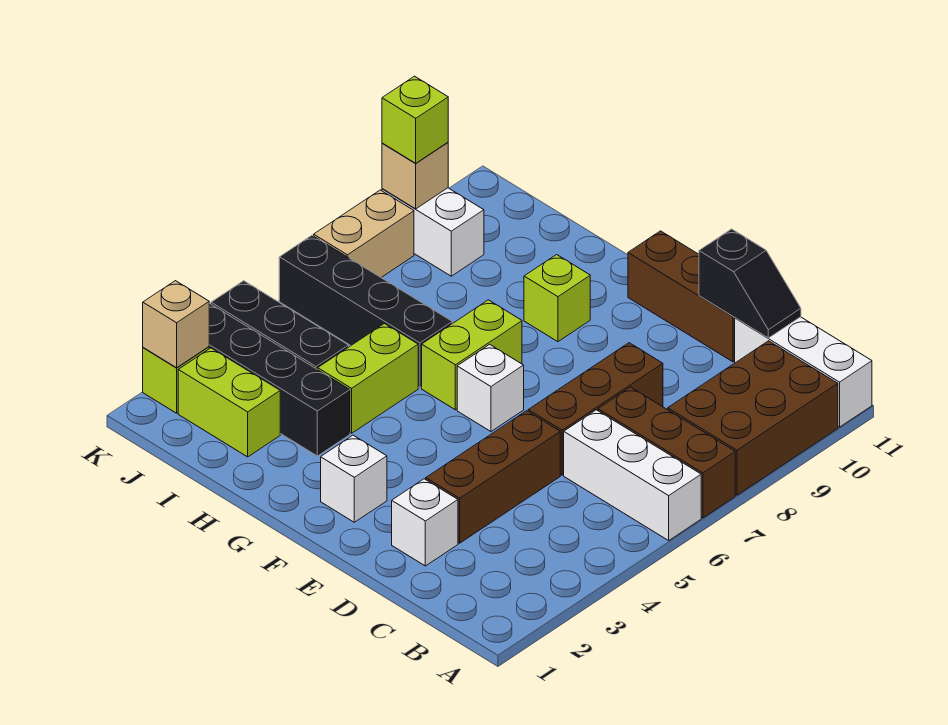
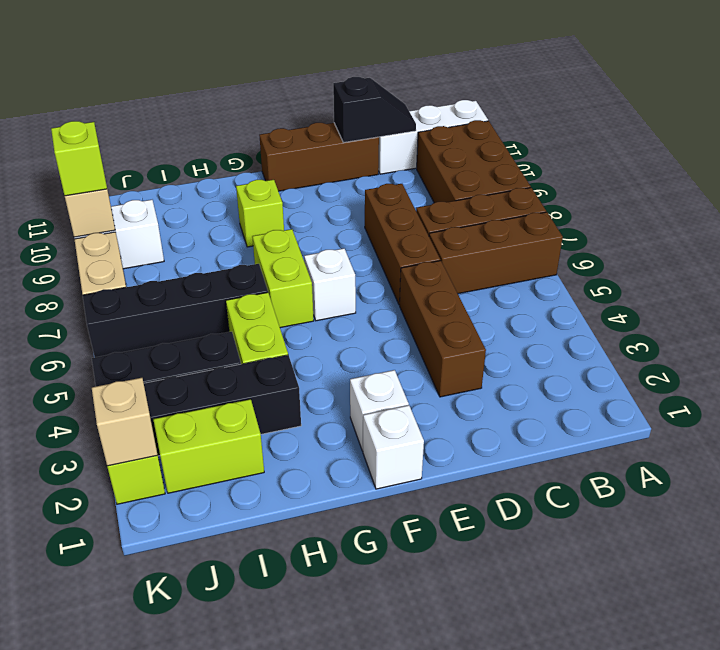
white 1x3 brick [564,410,701,540] -> brown 1x3 brick [429,212,563,294]
white 1x1 brick [392,479,458,566] -> white 1x1 brick moved to [363,405,424,489]

